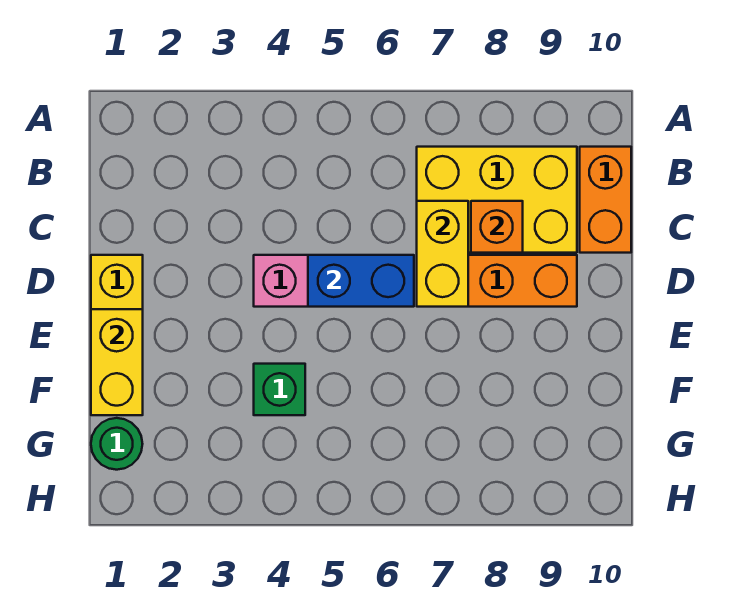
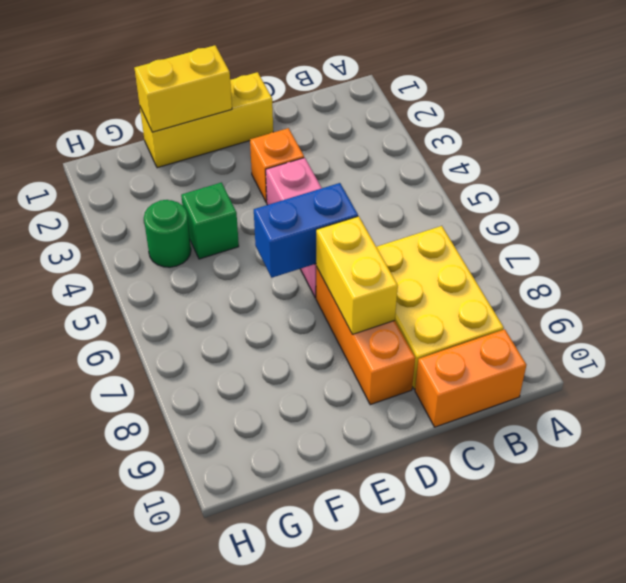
yellow 1x2 brick [417,201,468,307] -> yellow 1x2 brick turned to [316,216,398,334]
orange 1x1 brick [471,201,523,253] -> orange 1x1 brick moved to [250,128,304,203]
blue 1x2 brick [308,255,414,307] -> blue 1x2 brick turned to [254,183,358,278]
green 1x1 round brick [91,418,142,470] -> green 1x1 round brick moved to [144,200,191,267]

